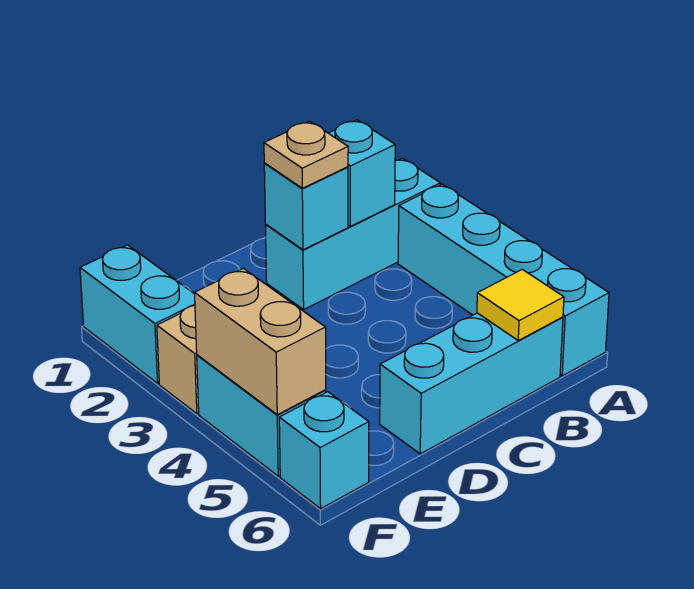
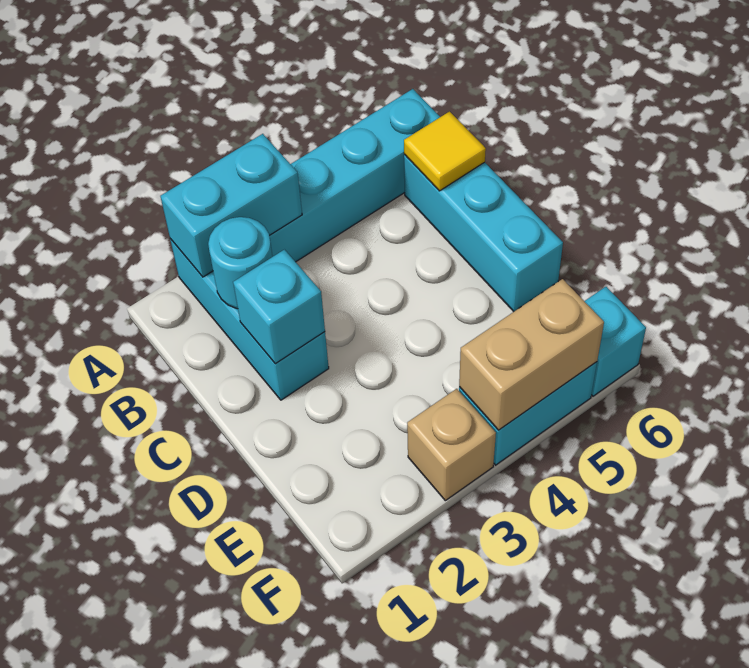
cyan 1x1 brick [329,120,395,226] -> cyan 1x1 round brick [208,217,272,309]
tan 1x1 plate [264,121,348,188] -> none
cyan 1x2 brick [80,245,195,383] -> cyan 1x2 brick moved to [160,134,302,277]

